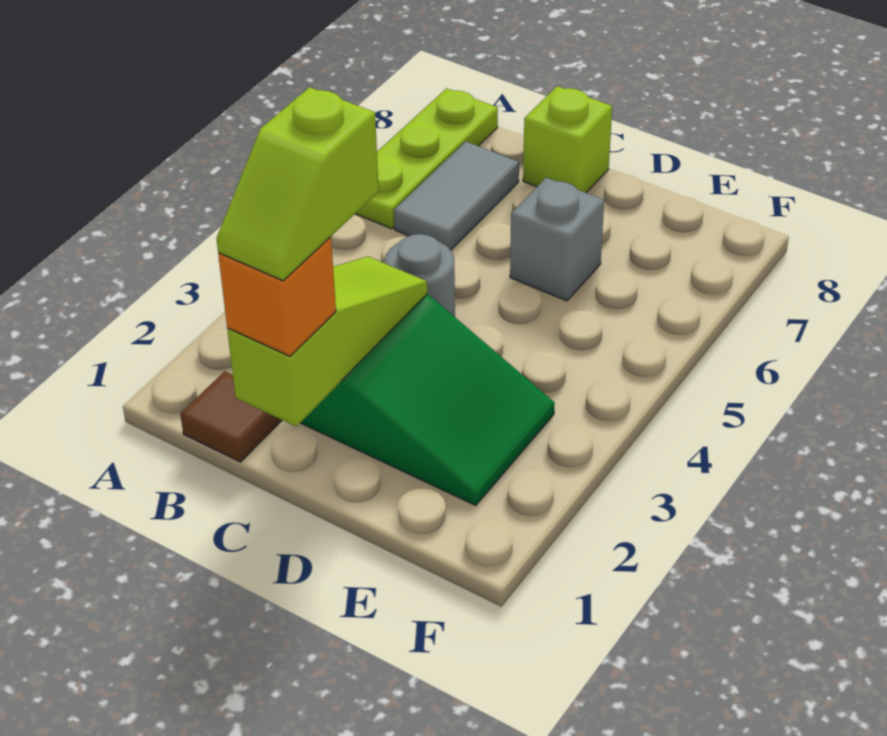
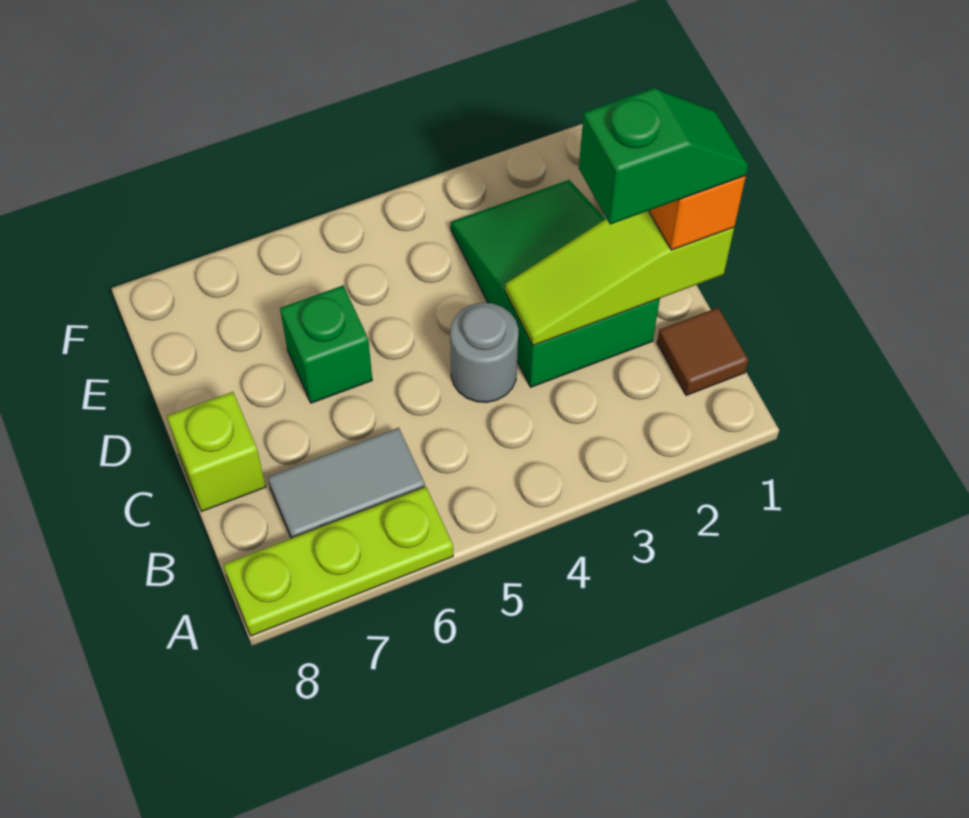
lime 1x2 slope [216,87,379,281] -> green 1x2 slope [579,88,748,225]
grey 1x1 brick [510,178,604,301] -> green 1x1 brick [280,286,372,403]

